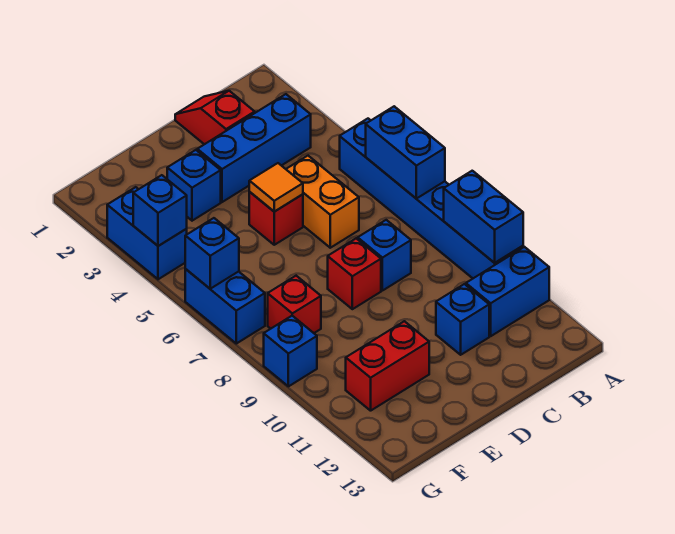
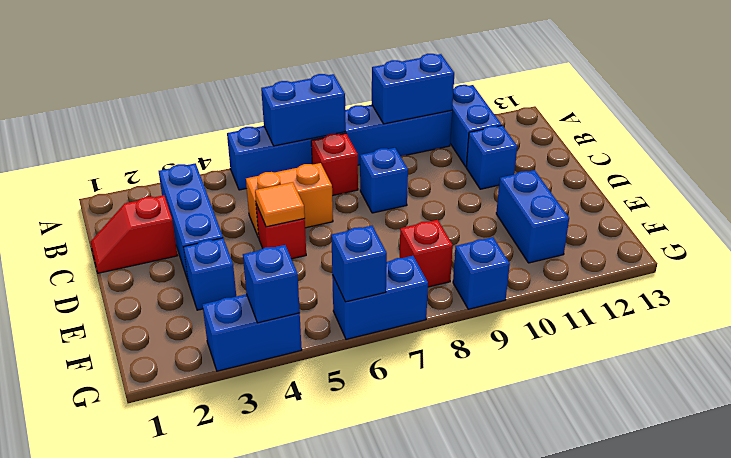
red 1x1 brick [328,238,381,309] -> red 1x1 brick moved to [311,133,358,196]
red 1x2 brick [346,321,429,411] -> blue 1x2 brick [496,170,569,263]

